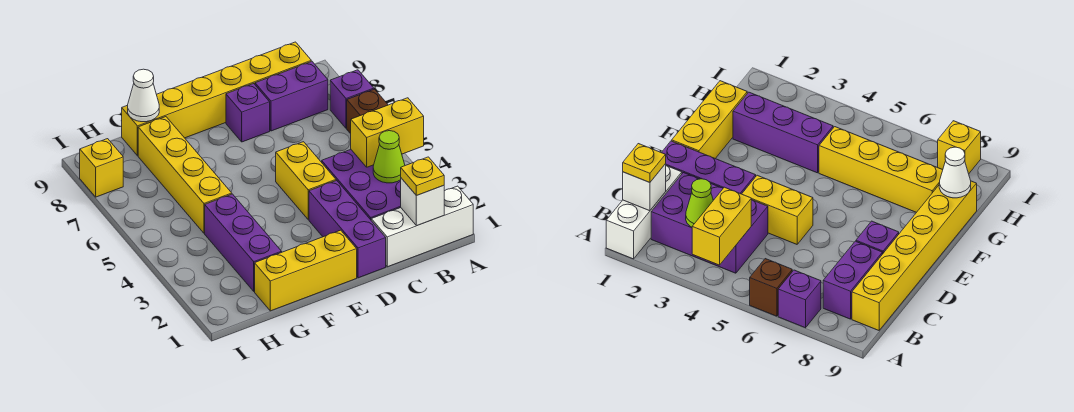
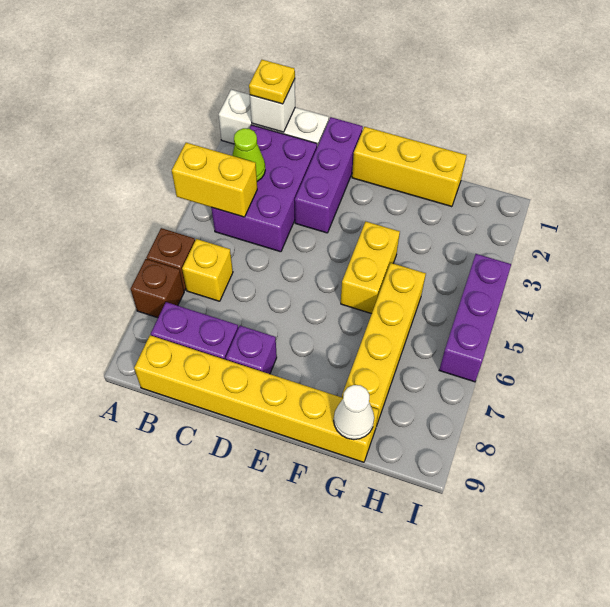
purple 1x1 brick [330,70,374,128] -> brown 1x1 brick [131,259,184,318]
yellow 1x2 brick [276,142,336,220] -> yellow 1x2 brick moved to [341,222,400,314]
purple 1x3 brick [205,194,282,291] -> purple 1x3 brick moved to [439,254,511,382]
yellow 1x1 brick [80,139,123,197] -> yellow 1x1 brick moved to [182,239,233,301]

